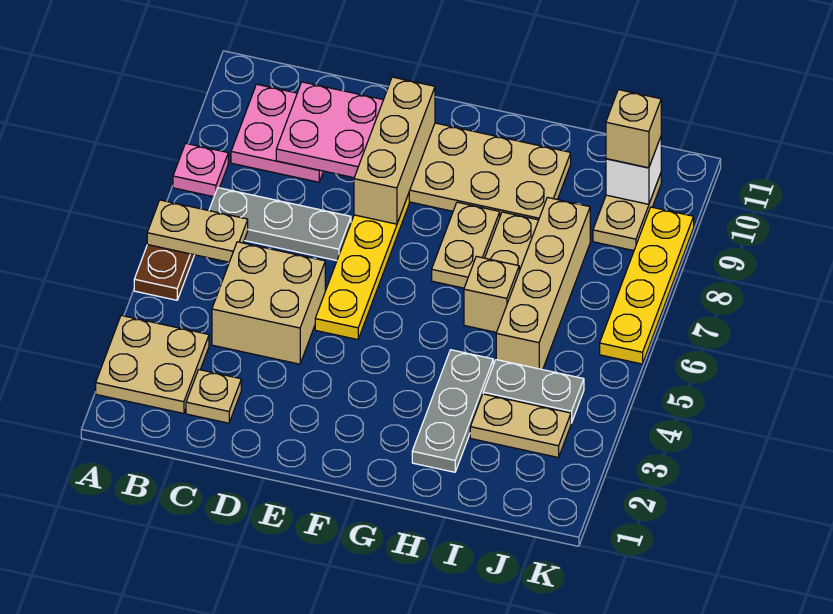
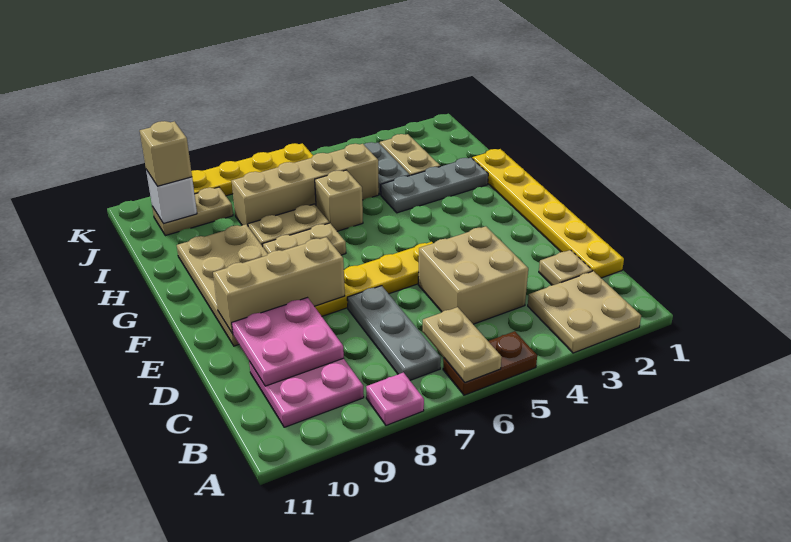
none -> yellow 1x6 plate [472,149,624,278]

